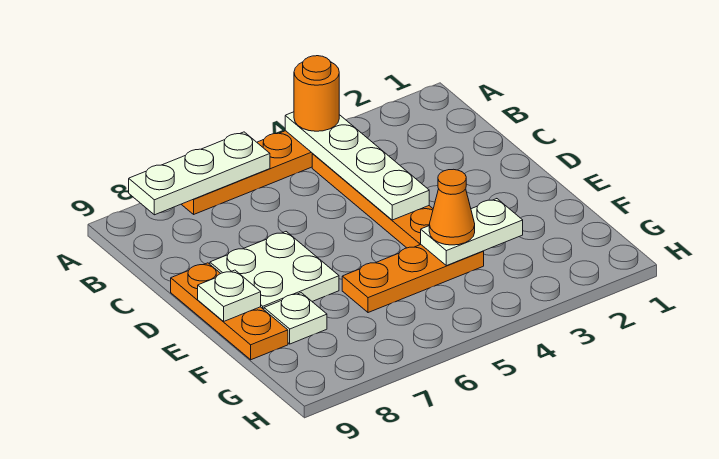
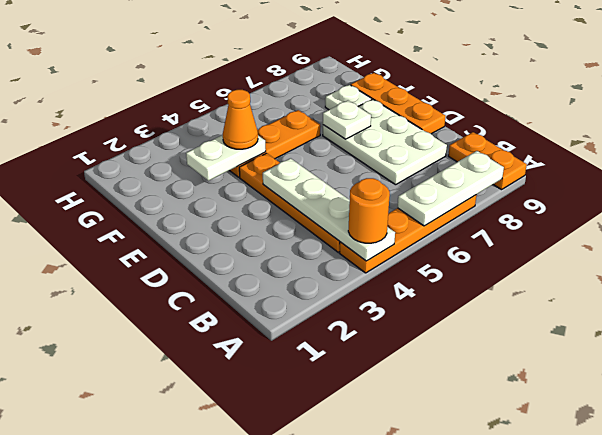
none -> orange 1x2 plate [448,132,527,190]
white 2x2 plate [210,232,339,309] -> white 2x3 plate [323,99,447,185]
white 1x1 plate [198,270,261,322] -> white 1x1 plate moved to [323,101,371,139]

